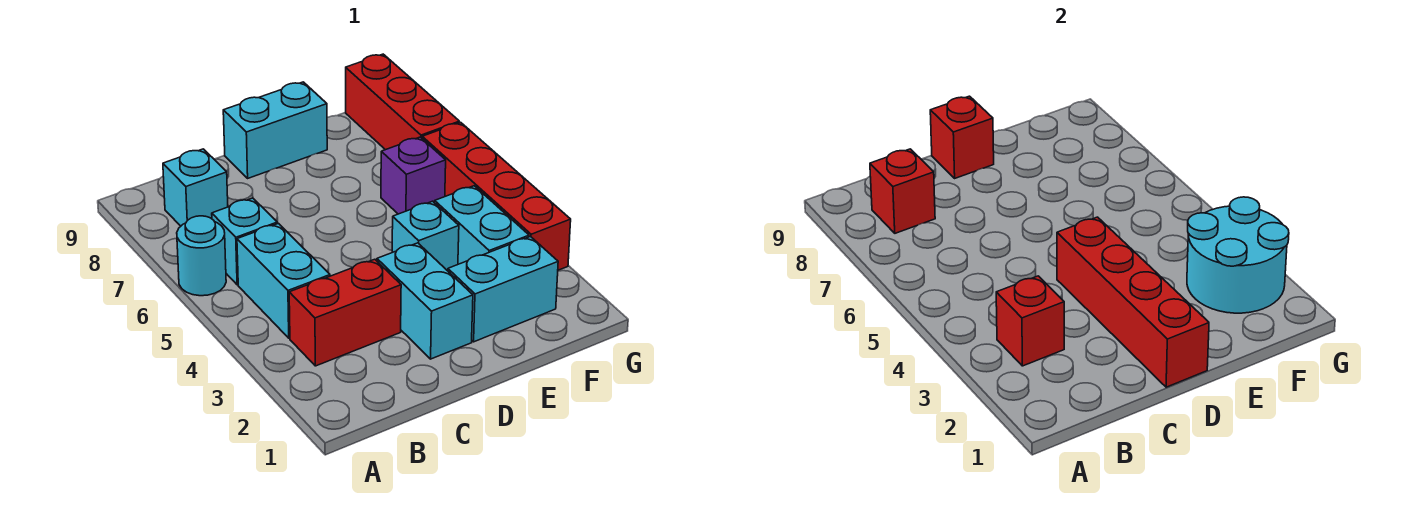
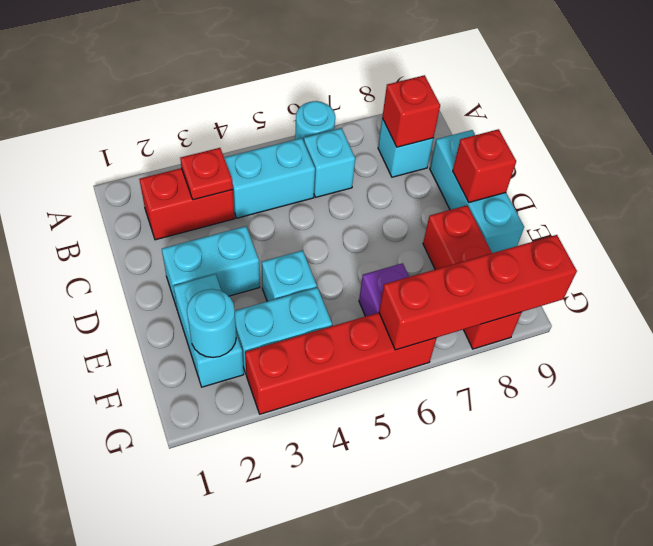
red 1x2 brick [289,259,401,366] -> red 1x2 brick turned to [139,168,235,240]
red 1x1 brick [996,276,1064,366] -> red 1x1 plate [180,148,233,200]
red 1x4 brick [1057,217,1209,387] -> red 1x4 brick moved to [379,235,577,350]
cyan 1x2 brick [223,82,327,178] -> cyan 1x3 brick [430,130,524,253]
cyan 2x2 round brick [1187,197,1289,313] -> cyan 1x1 round brick [187,289,236,357]
red 1x3 brick [346,54,459,150] -> red 1x3 brick turned to [423,205,522,349]

